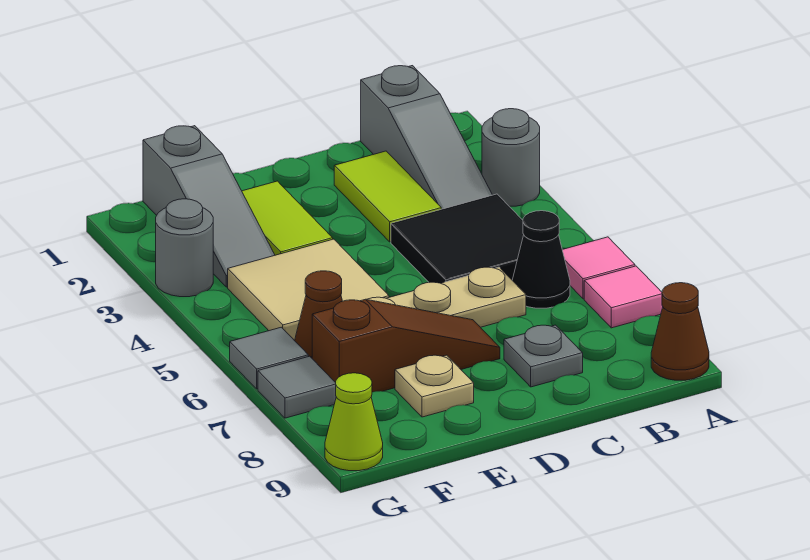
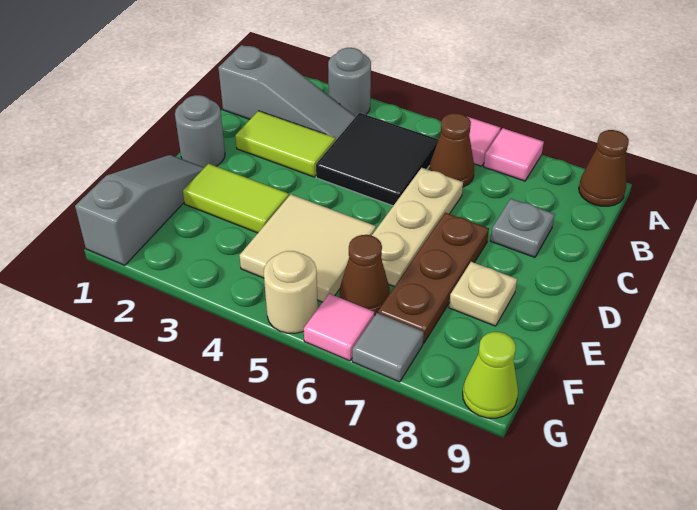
black 1x1 cone [512,211,570,308] -> brown 1x1 cone [429,113,474,187]
brown 1x3 slope [312,299,500,392] -> brown 1x3 plate [378,213,489,343]
grey 1x3 slope [143,126,275,287] -> grey 1x3 slope turned to [75,155,204,265]
grey 1x1 round brick [156,199,213,297] -> grey 1x1 round brick moved to [175,95,225,168]
none -> tan 1x1 round brick [264,251,318,333]
grey 1x1 tile [230,327,308,389] -> pink 1x1 tile [304,294,375,361]

